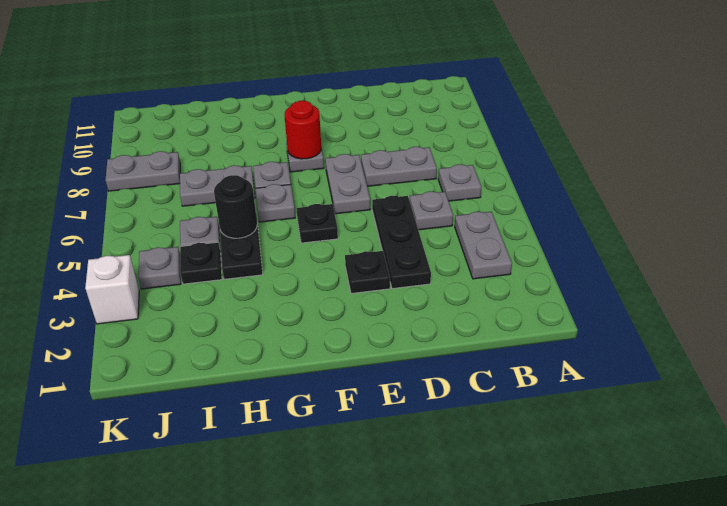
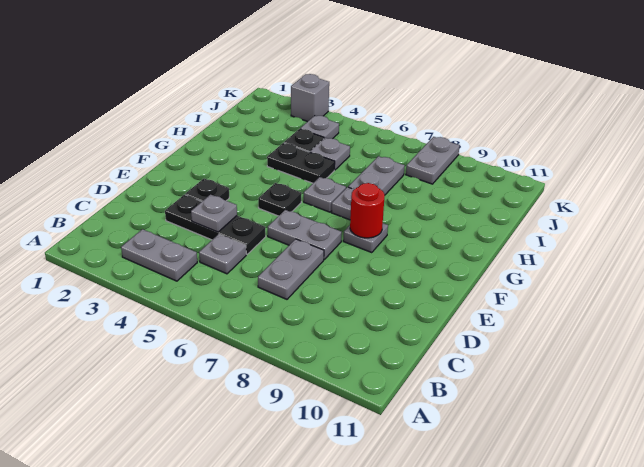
grey 1x1 plate [438,164,482,201] -> grey 1x1 plate moved to [191,195,237,232]
black 1x1 round brick [214,175,257,238] -> none
white 1x1 brick [85,255,139,324] -> grey 1x1 brick [291,74,329,122]

